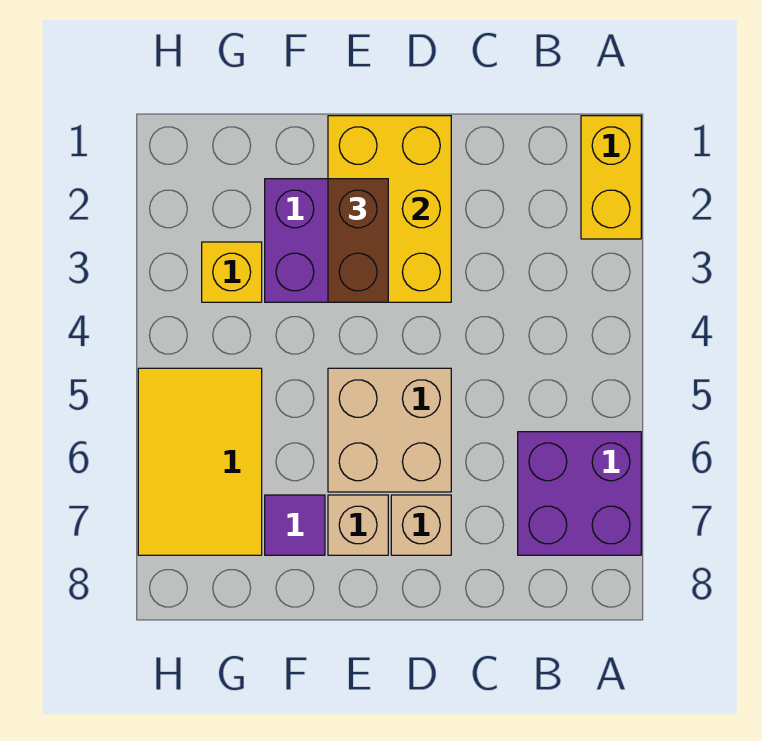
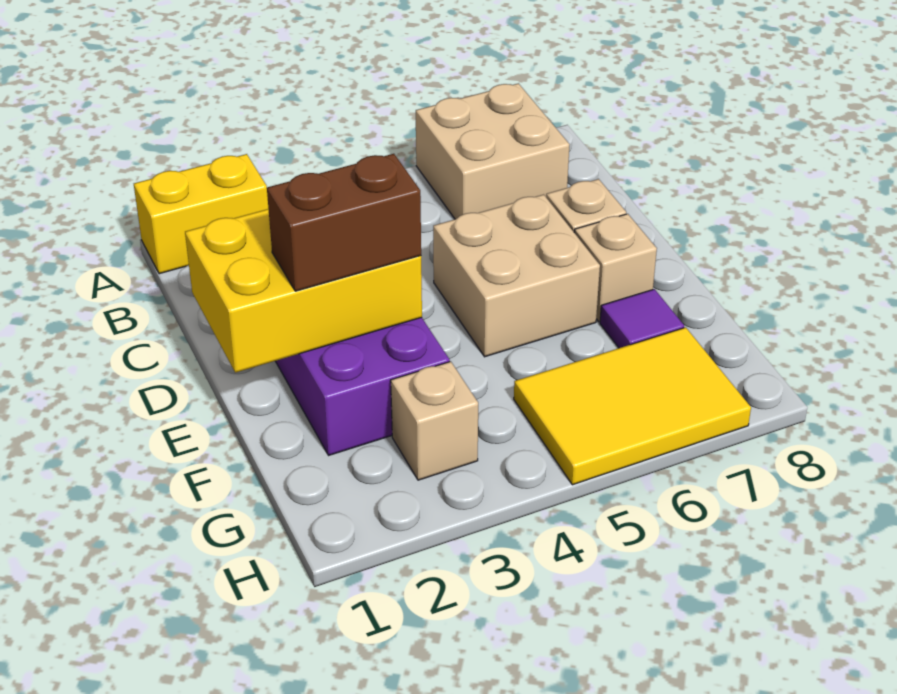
purple 2x2 brick [518,432,641,555] -> tan 2x2 brick [416,83,570,219]
yellow 1x1 brick [202,242,262,302] -> tan 1x1 brick [391,361,478,480]

